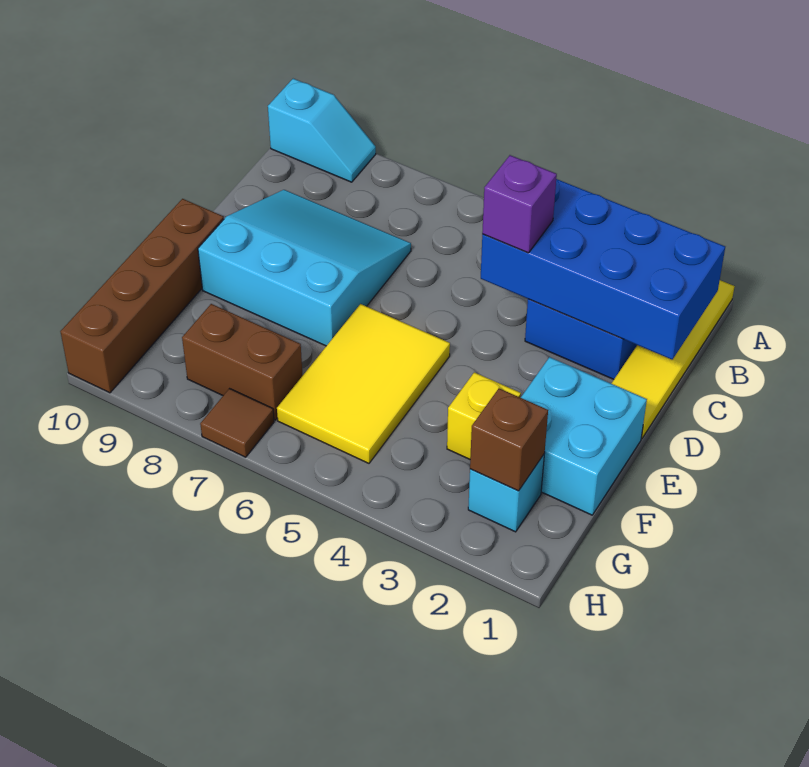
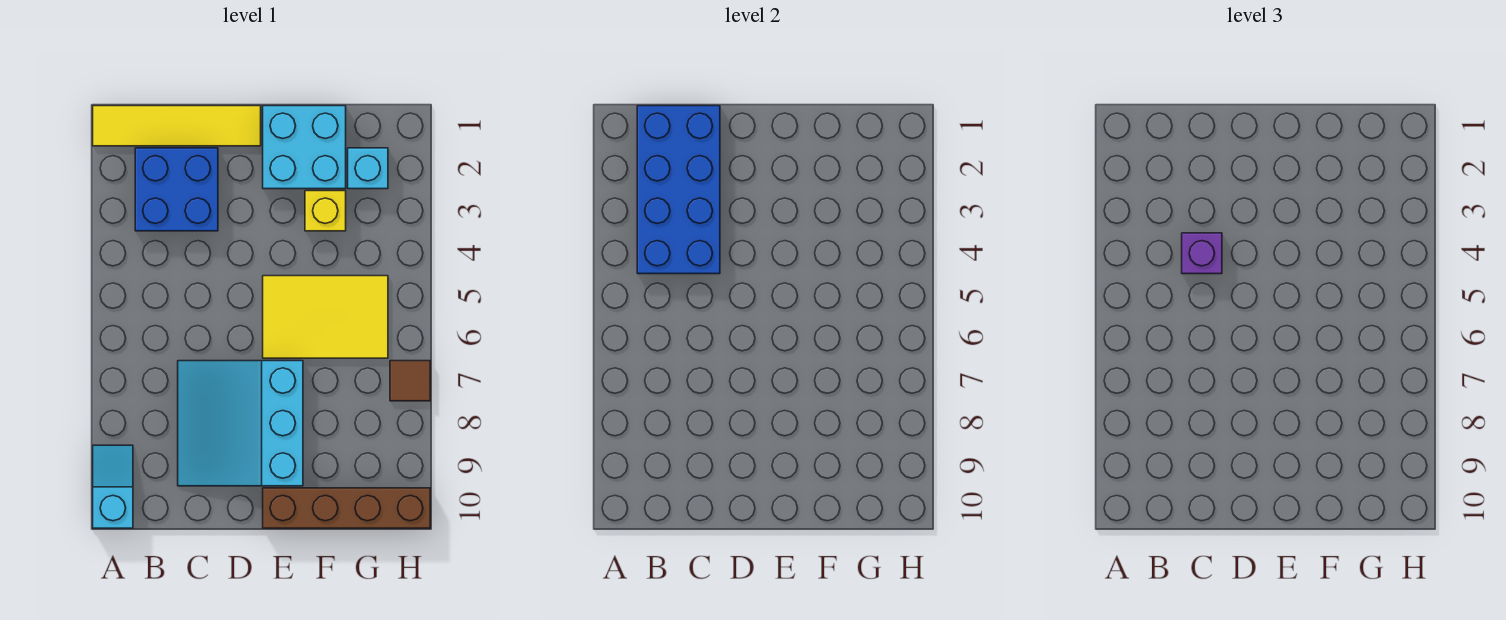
brown 1x1 brick [470,388,548,491] -> none
brown 1x2 brick [182,304,303,420] -> none

